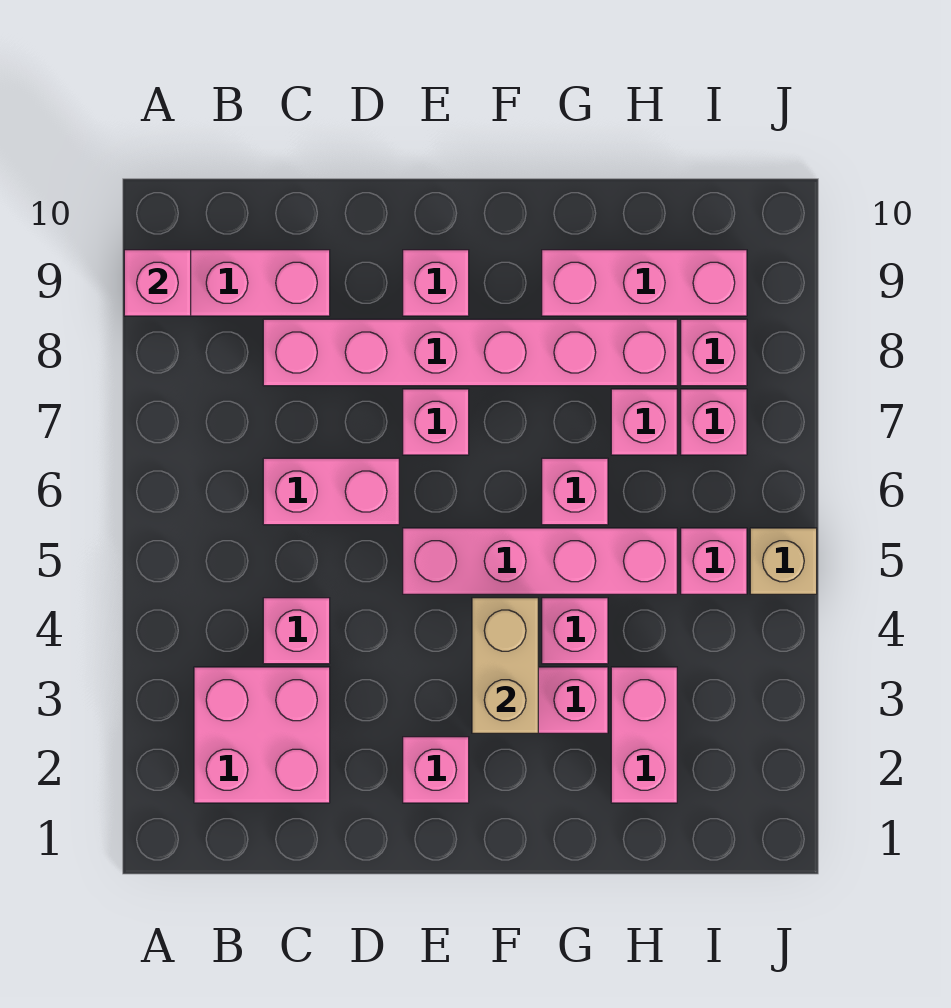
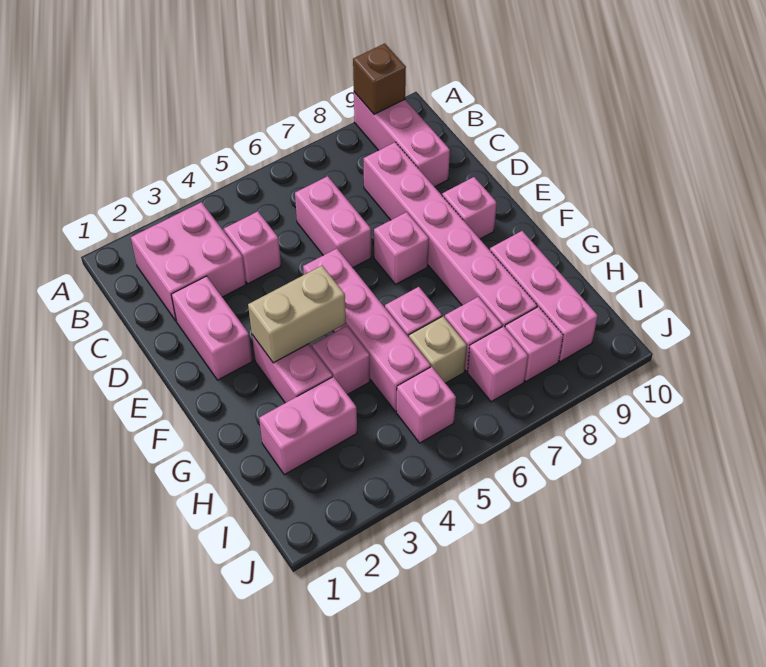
pink 1x1 brick [124,250,191,316] -> brown 1x1 brick [353,44,406,114]
pink 1x1 brick [403,737,469,803] -> pink 1x2 brick [171,276,252,380]
tan 1x1 brick [750,528,817,594] -> tan 1x1 brick moved to [409,316,467,383]

